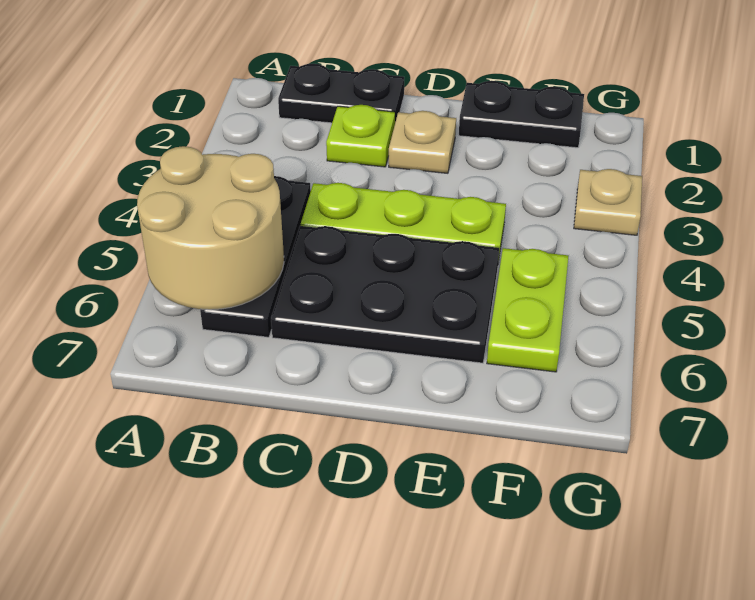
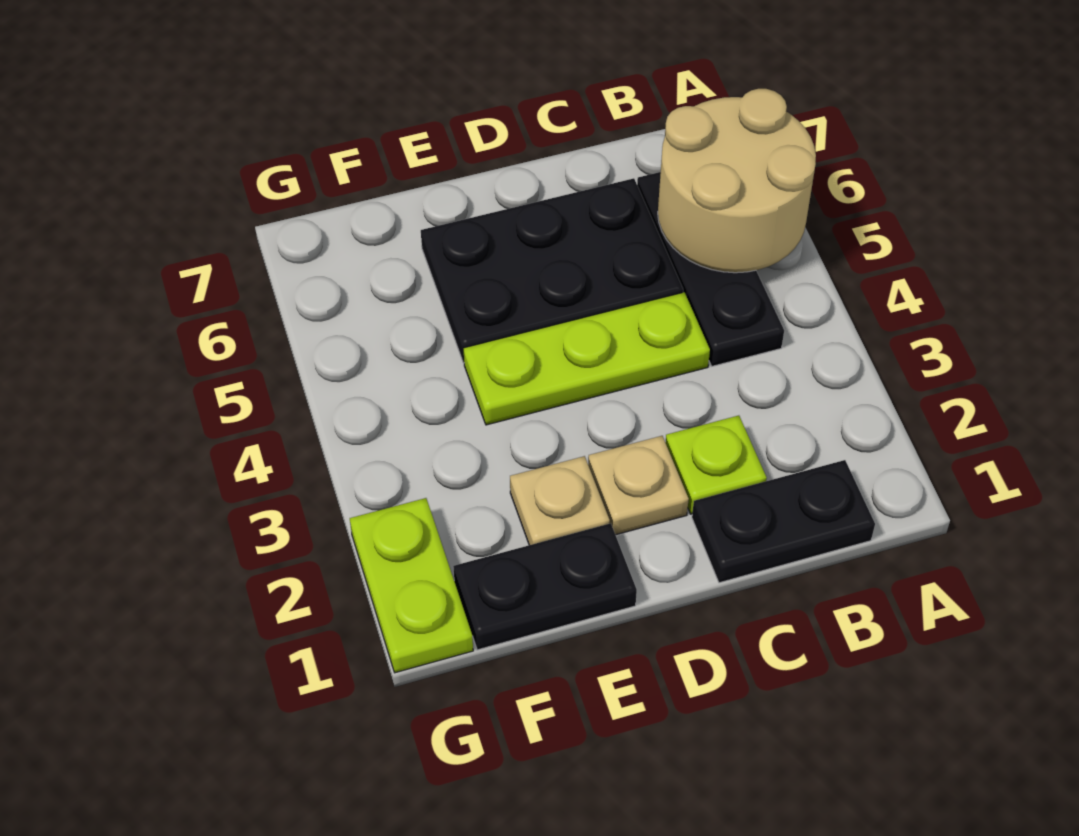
lime 1x2 plate [487,248,569,372] -> lime 1x2 plate moved to [350,498,473,673]
tan 1x1 plate [574,169,642,235] -> tan 1x1 plate moved to [510,456,610,545]

